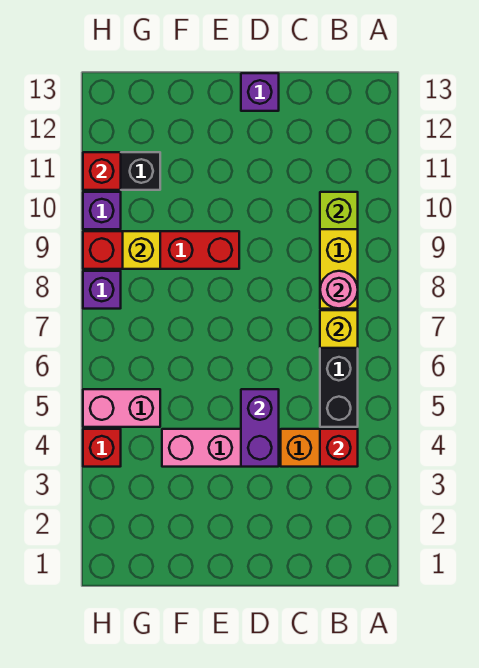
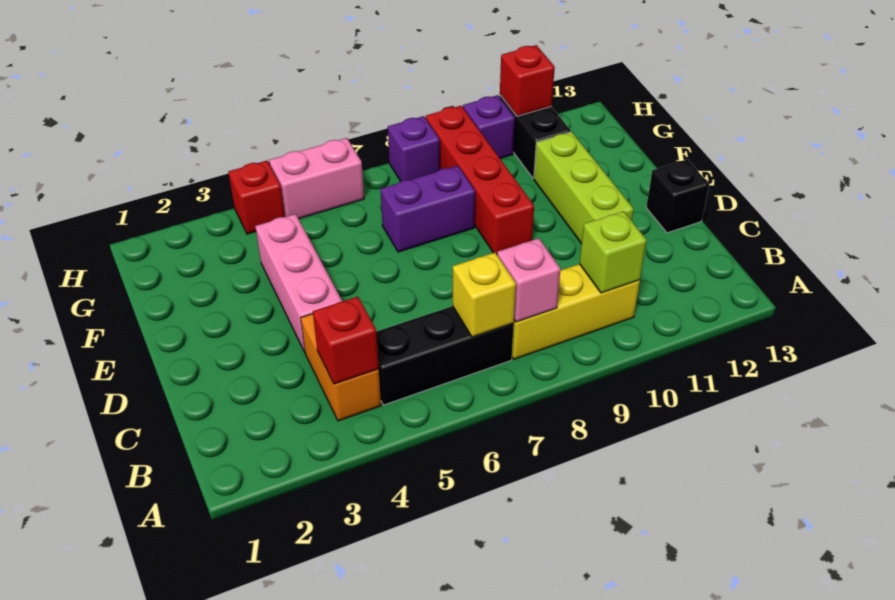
pink 1x1 round brick [320,271,358,309] -> pink 1x1 brick [497,238,561,322]
purple 1x2 brick [241,389,279,467] -> purple 1x2 brick moved to [381,166,475,252]
none -> lime 1x3 brick [534,132,633,244]
purple 1x1 brick [241,73,279,111] -> black 1x1 brick [646,159,709,233]
pink 1x2 brick [83,389,160,427] -> pink 1x2 brick turned to [269,138,364,219]
yellow 1x1 brick [123,231,160,269] -> none

